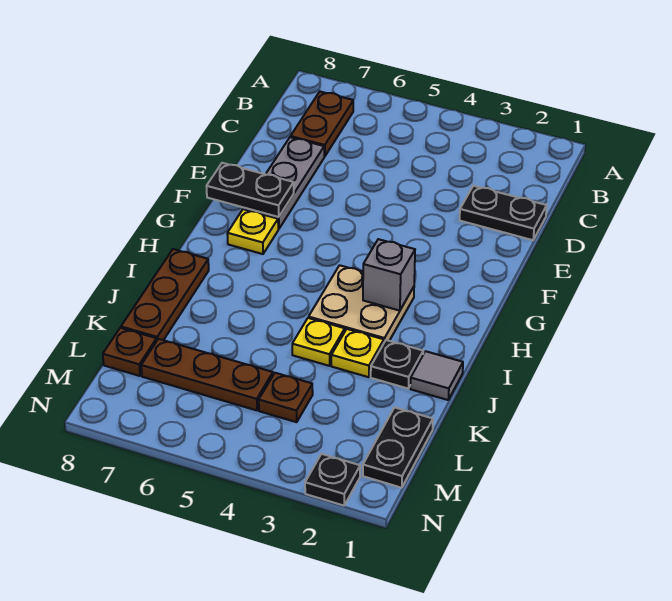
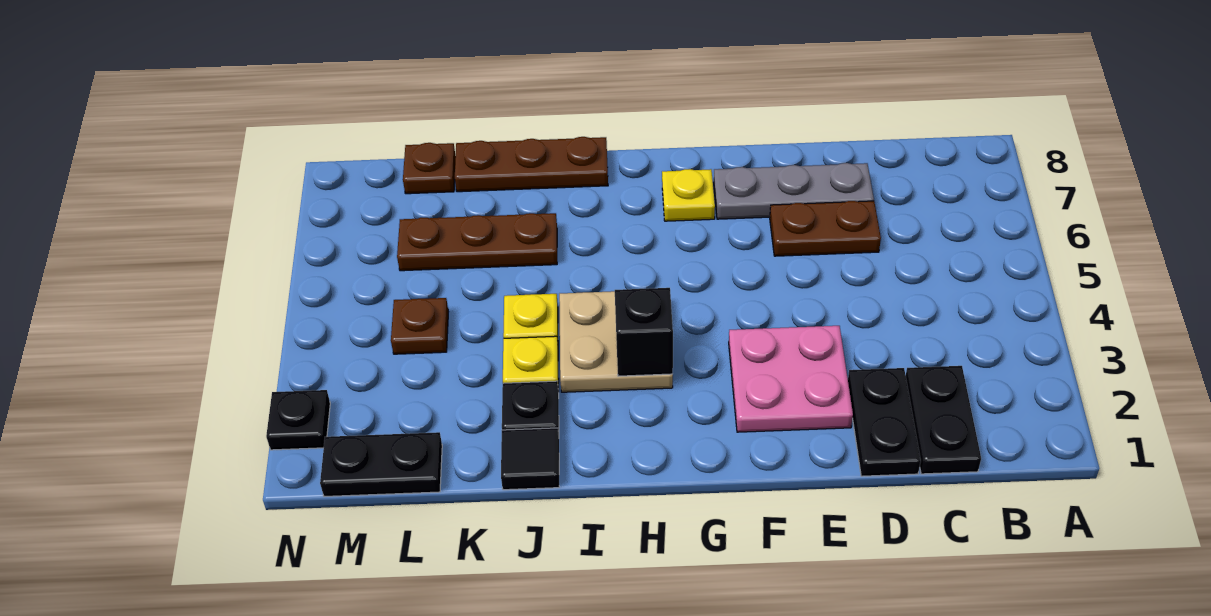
brown 1x2 plate [291,92,353,157] -> brown 1x2 plate moved to [770,201,881,256]
none -> pink 2x2 plate [729,326,853,432]
black 1x2 plate [207,163,294,217] -> black 1x2 plate moved to [906,366,981,474]
grey 1x1 brick [363,239,415,311] -> black 1x1 brick [615,288,673,376]
grey 1x1 tile [410,351,463,400] -> black 1x1 tile [501,428,559,490]
brown 1x3 plate [141,339,273,410] -> brown 1x3 plate turned to [397,213,557,271]

